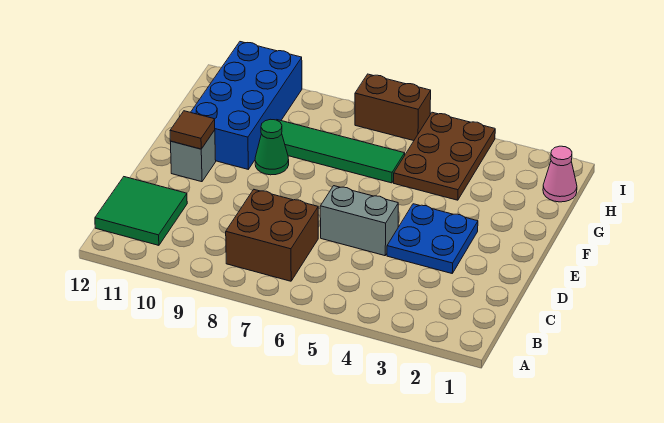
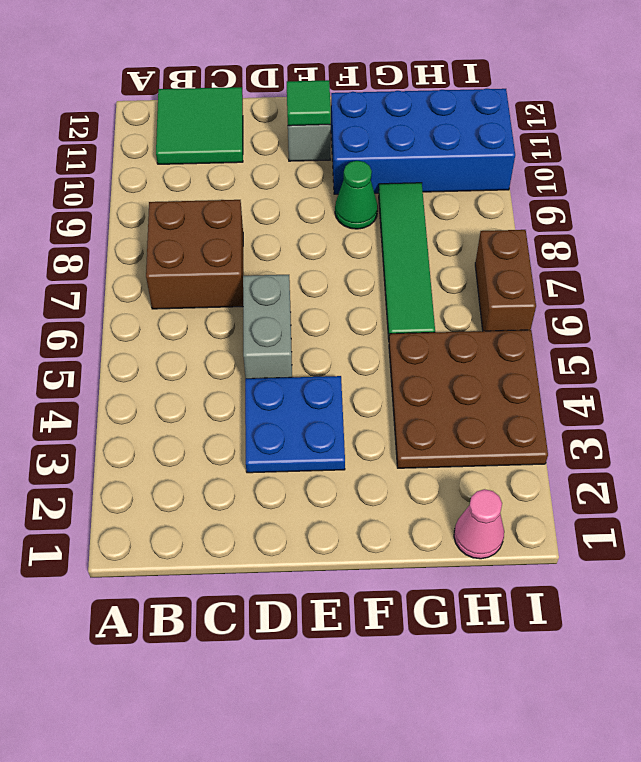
brown 1x1 tile [170,111,215,149] -> green 1x1 tile [287,80,331,126]
brown 2x3 plate [394,112,495,200] -> brown 3x3 plate [389,330,548,468]

